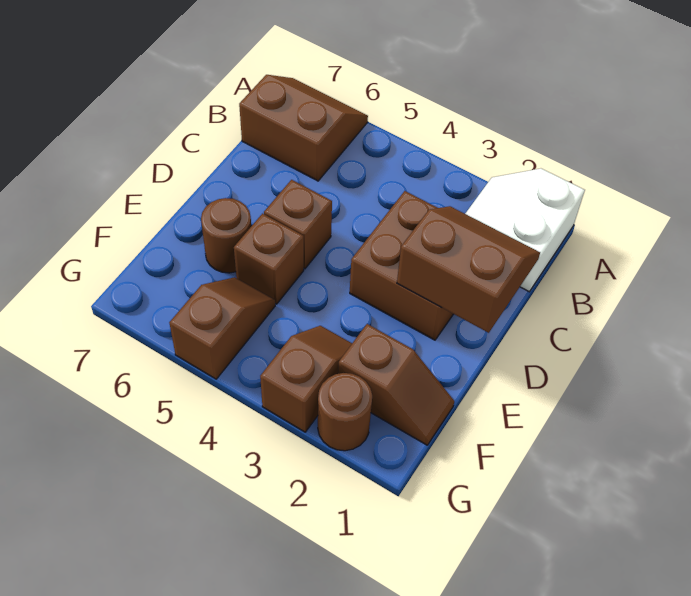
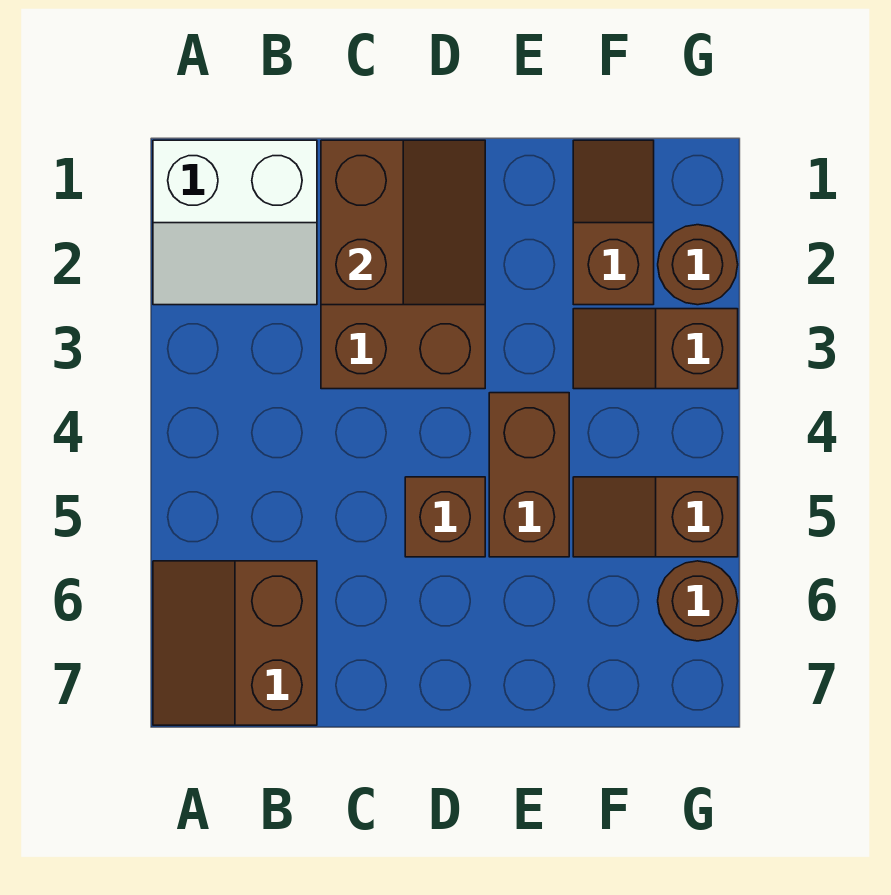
brown 2x2 slope [397,206,540,333] -> brown 2x2 slope turned to [321,140,485,305]
brown 1x1 brick [234,214,304,304] -> brown 1x2 brick [489,393,569,557]
brown 1x1 round brick [201,198,251,273] -> brown 1x1 round brick moved to [658,561,738,641]

